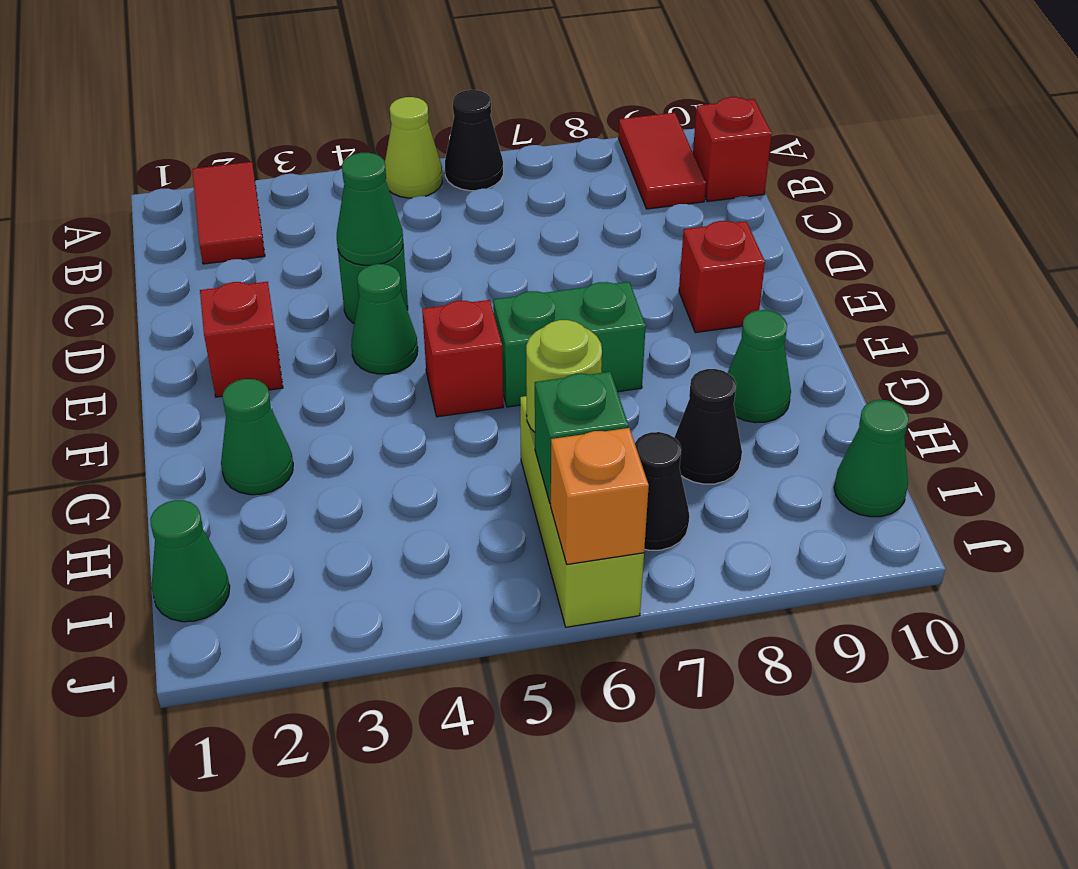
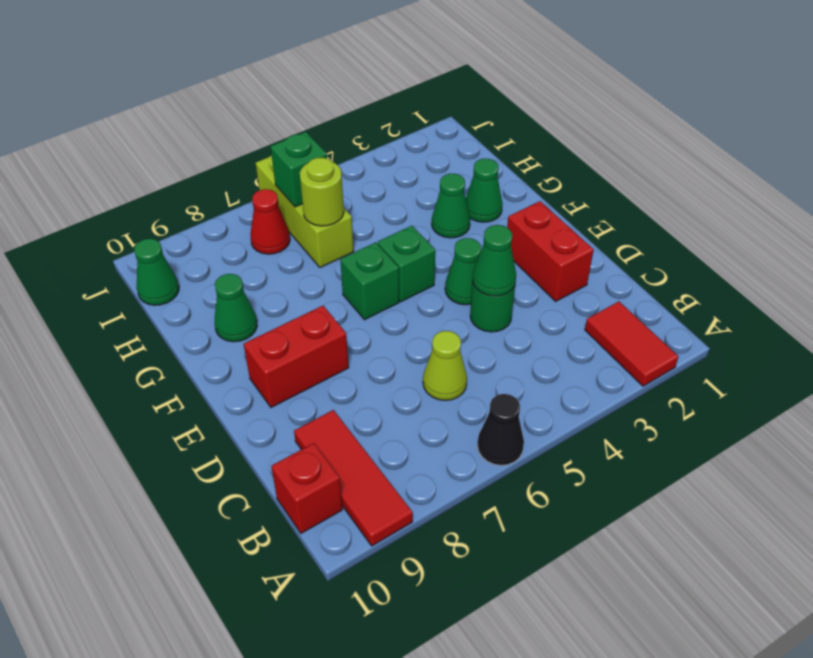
lime 1x1 cone [385,97,442,198] -> lime 1x1 cone moved to [423,331,467,400]
red 1x2 tile [619,113,706,209] -> red 1x3 tile [294,410,413,546]
red 1x1 brick [200,282,283,397] -> red 1x2 brick [507,201,594,301]
red 1x1 brick [679,221,765,333] -> red 1x2 brick [244,306,349,407]
red 1x1 brick [422,300,503,417] -> green 1x1 brick [378,226,435,302]
green 1x2 brick [493,282,646,407] -> green 1x1 brick [340,242,399,320]
black 1x1 cone [674,369,742,484] -> none
green 1x1 cone [150,500,230,622] -> green 1x1 cone moved to [432,174,470,238]
black 1x1 cone [635,432,689,550] -> red 1x1 cone [250,189,290,254]
orange 1x1 brick [551,428,649,564] -> none

